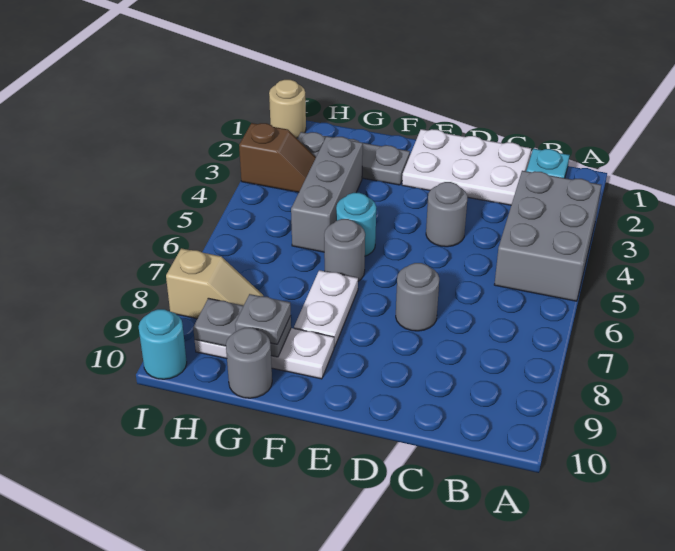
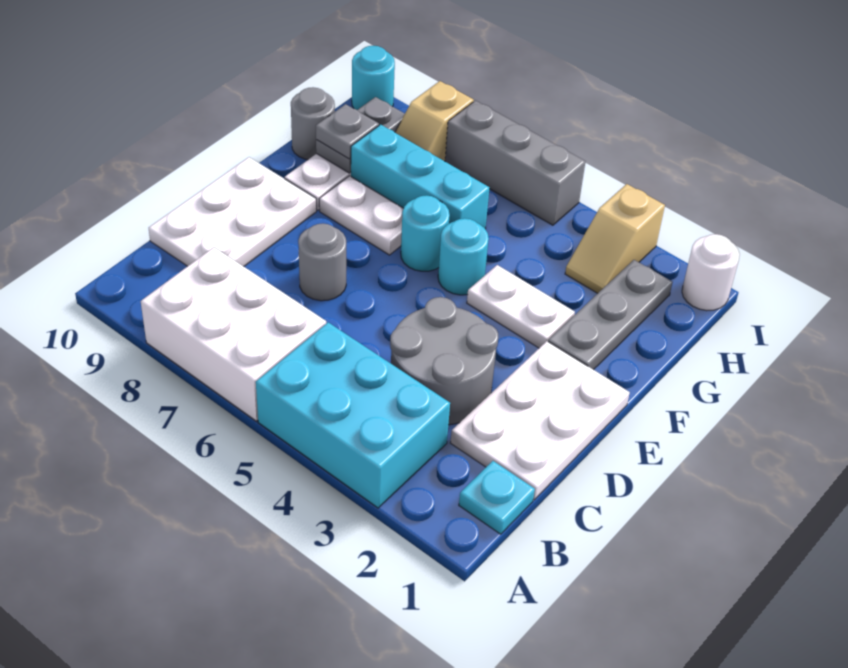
grey 2x3 brick [494,171,601,301] -> cyan 2x3 brick [256,322,450,508]
none -> white 2x3 brick [141,247,326,421]
none -> white 2x3 plate [149,157,316,266]
grey 1x1 round brick [426,182,468,247] -> grey 2x2 round brick [390,297,498,425]
none -> white 1x2 plate [467,265,575,348]
grey 1x1 round brick [324,219,365,281] -> cyan 1x1 round brick [401,195,450,271]
grey 1x3 brick [291,136,363,252] -> grey 1x3 brick moved to [445,101,585,225]
none -> cyan 1x3 brick [351,124,489,229]
brown 1x2 slope [239,123,316,192] -> tan 1x2 slope [565,184,665,293]
tan 1x1 round brick [269,80,306,138] -> white 1x1 round brick [682,234,740,311]

